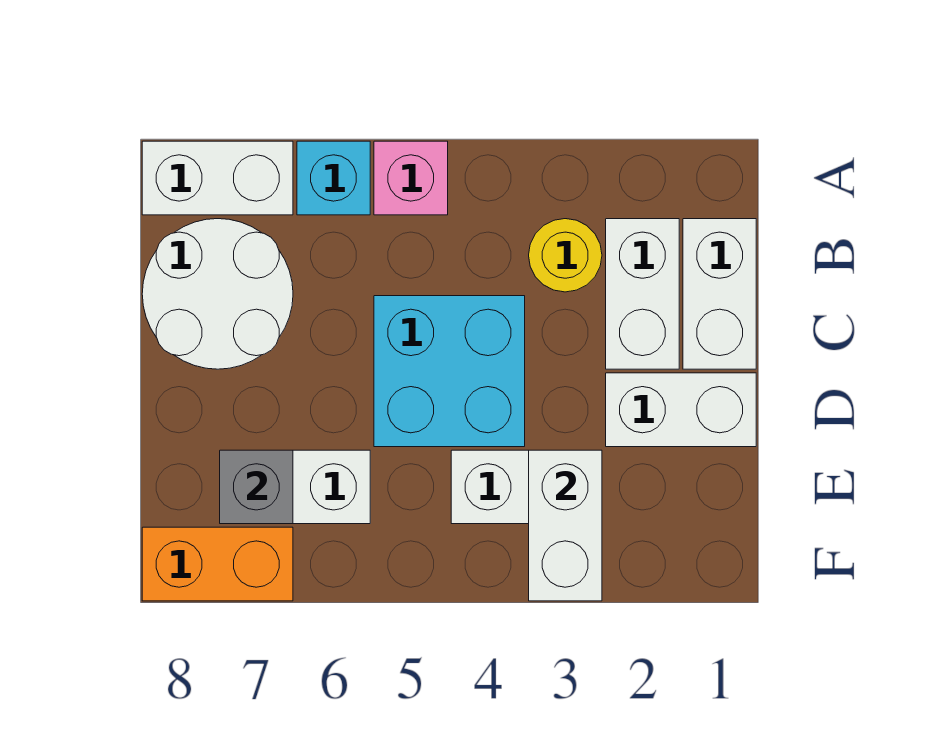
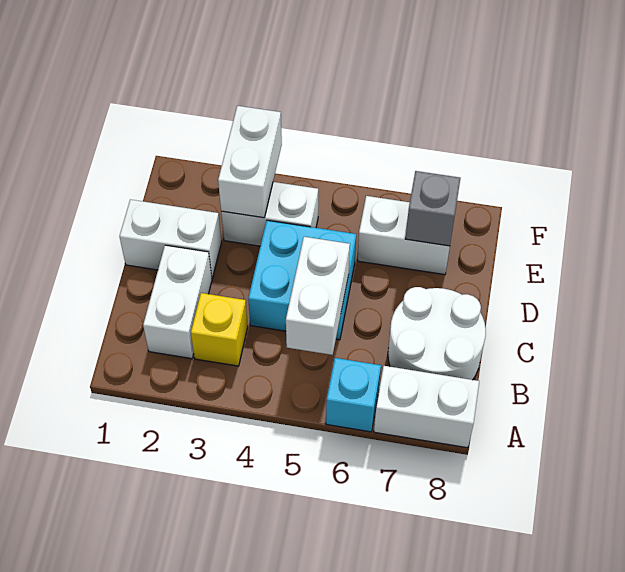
pink 1x1 brick [374,141,448,215] -> none
white 1x2 brick [683,219,756,369] -> white 1x2 brick moved to [286,237,350,355]
yellow 1x1 round brick [529,219,602,292] -> yellow 1x1 brick [191,293,248,366]
orange 1x2 brick [142,527,293,601] -> none

